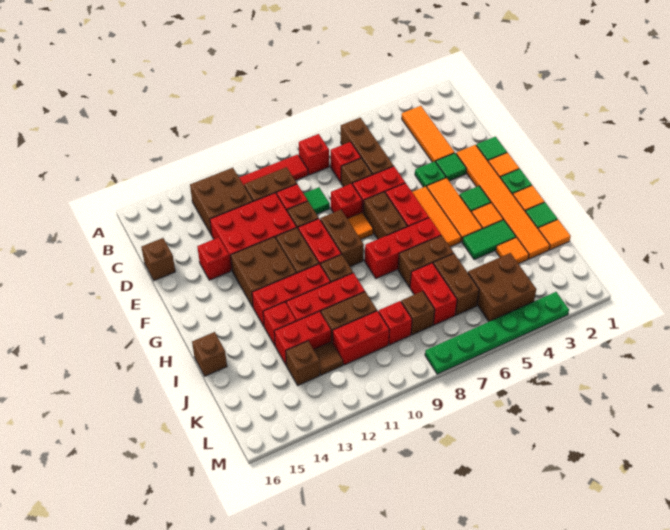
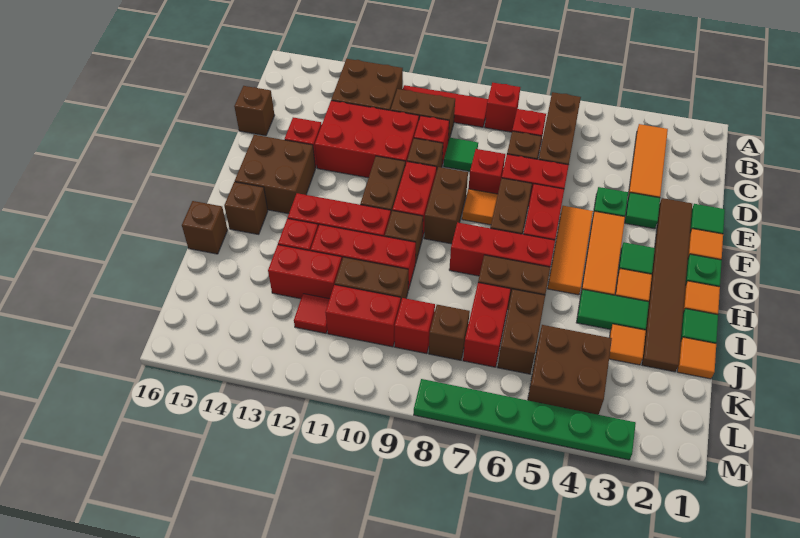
orange 1x6 tile [456,145,550,259] -> brown 1x6 tile [642,198,692,372]
brown 2x2 brick [231,237,296,307] -> brown 2x2 brick moved to [235,135,315,214]
brown 1x1 tile [314,342,343,375] -> red 1x1 tile [294,294,329,333]
brown 1x1 brick [286,341,320,385] -> brown 1x1 brick moved to [224,182,268,234]

